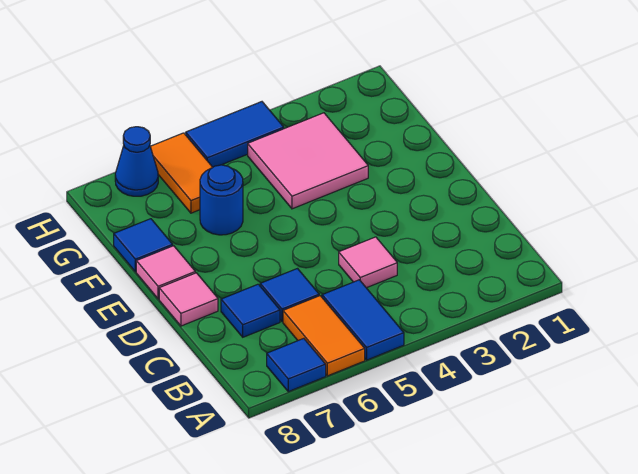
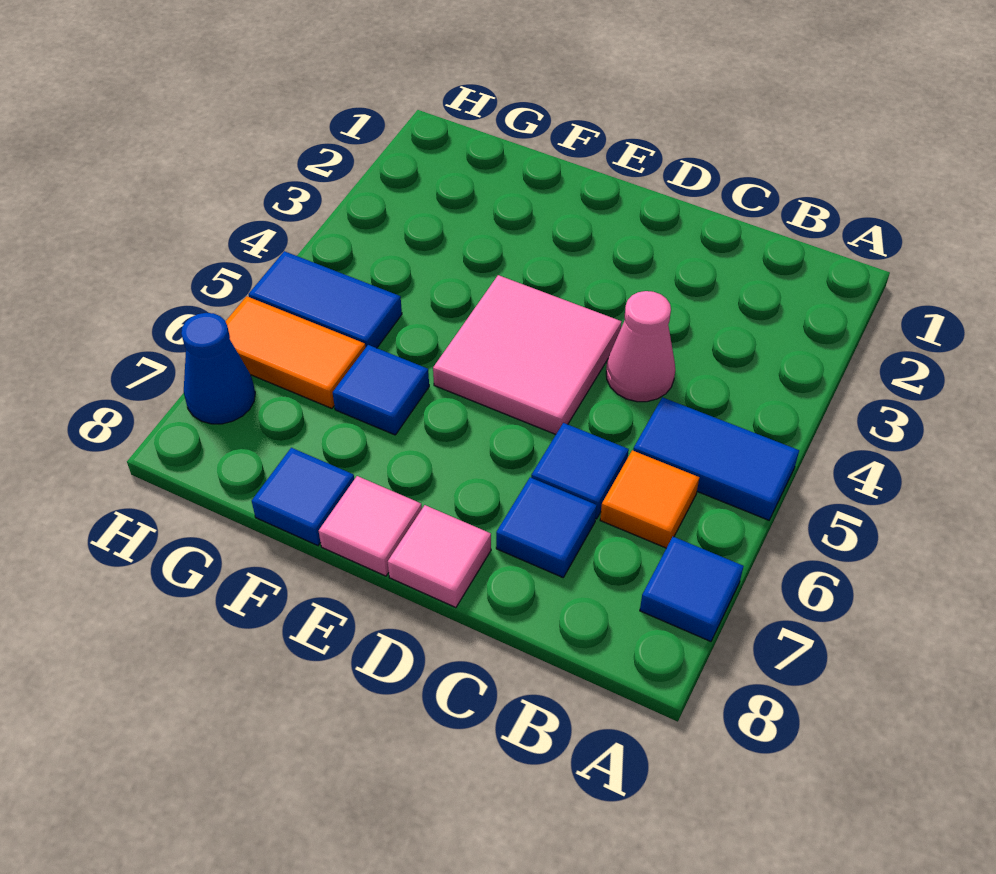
orange 1x2 tile [283,296,365,376] -> orange 1x1 tile [600,450,699,548]
pink 1x1 tile [339,237,397,288] -> pink 1x1 cone [606,291,675,402]
pink 2x2 tile [248,113,368,209] -> pink 2x2 tile moved to [433,275,622,434]
blue 1x1 round brick [200,165,243,235] -> blue 1x1 tile [333,345,429,435]
blue 1x2 tile [186,102,284,167] -> blue 1x2 tile turned to [249,251,402,348]

